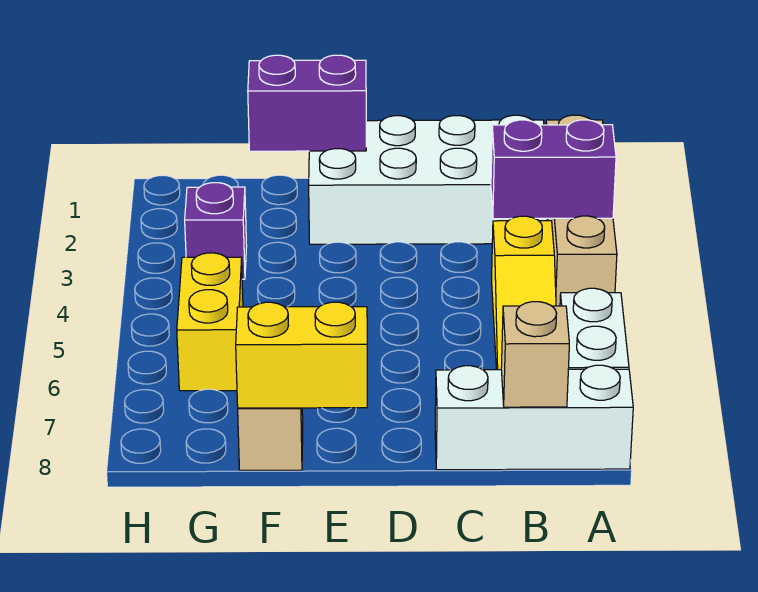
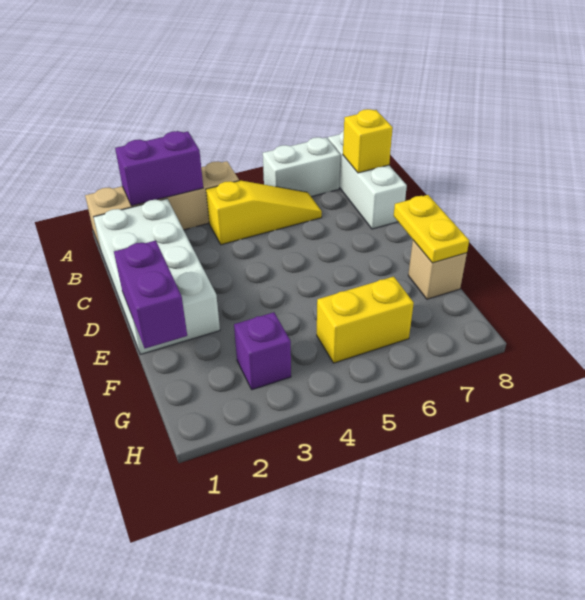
purple 1x2 brick [491,120,616,219] -> purple 1x2 brick turned to [115,131,203,206]
tan 1x1 brick [501,302,569,407] -> yellow 1x1 brick [343,109,393,173]
yellow 1x2 brick [236,302,367,408] -> yellow 1x2 plate [394,195,469,263]

